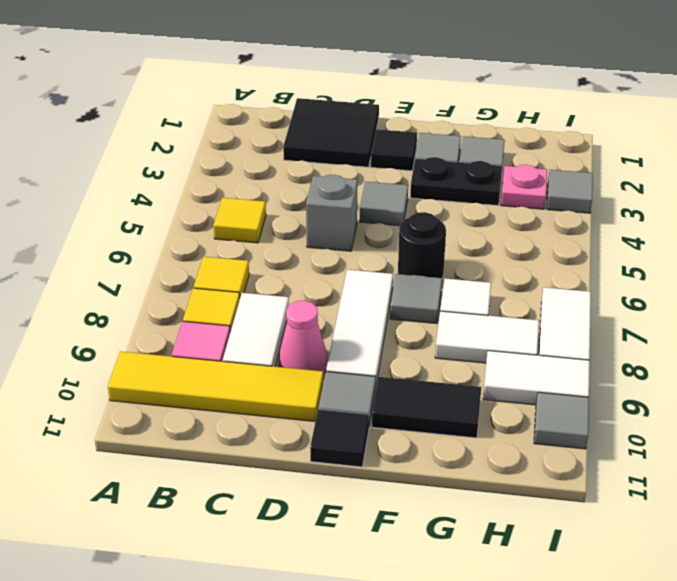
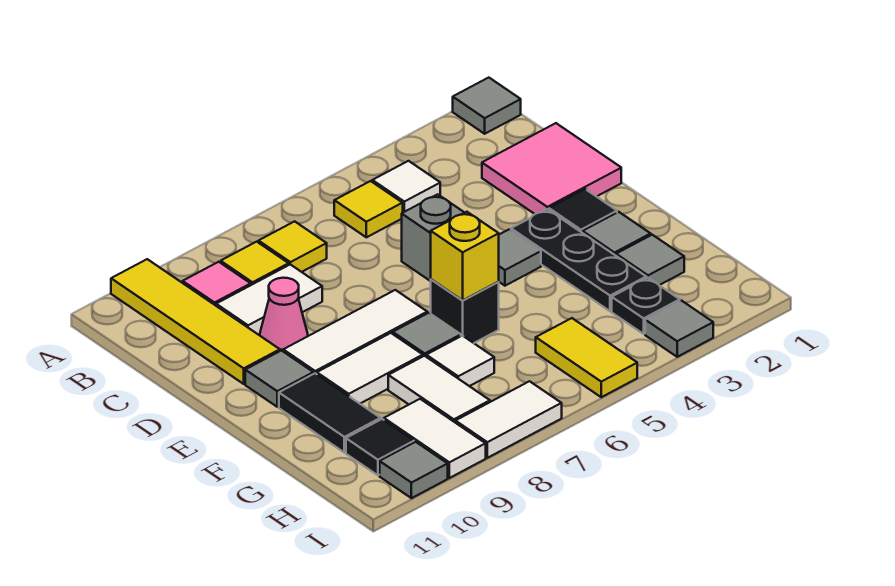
none -> grey 1x1 tile [453,78,521,134]
none -> white 1x1 tile [372,161,440,212]
black 2x2 tile [283,98,379,167] -> pink 2x2 tile [482,123,621,214]
black 1x1 tile [310,409,369,467] -> black 1x1 tile moved to [346,419,414,475]
black 1x2 plate [410,157,502,205] -> black 1x3 plate [511,209,646,311]
black 1x1 round brick [398,212,446,278] -> black 1x1 brick [431,279,499,343]
none -> yellow 1x1 brick [431,212,499,300]
none -> white 1x2 tile [317,333,423,404]
pink 1x1 plate [501,165,547,209] -> black 1x1 plate [612,278,680,334]
none -> yellow 1x2 tile [536,318,637,397]

